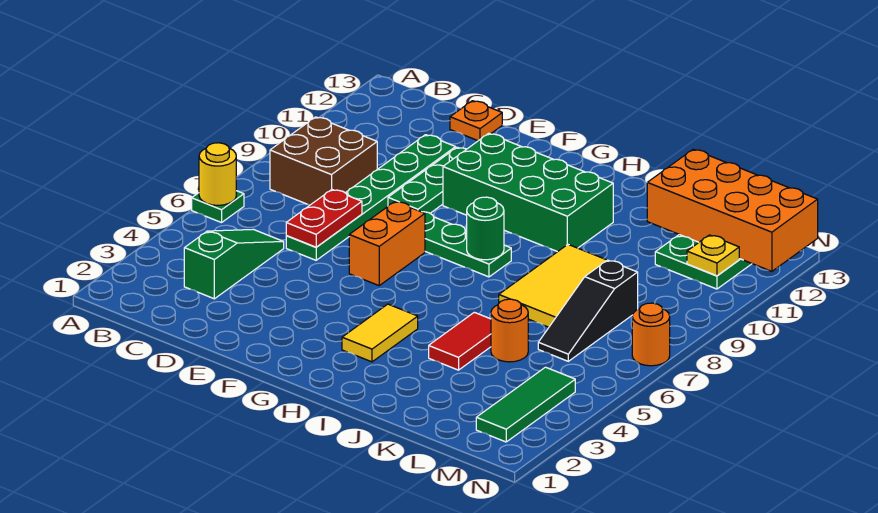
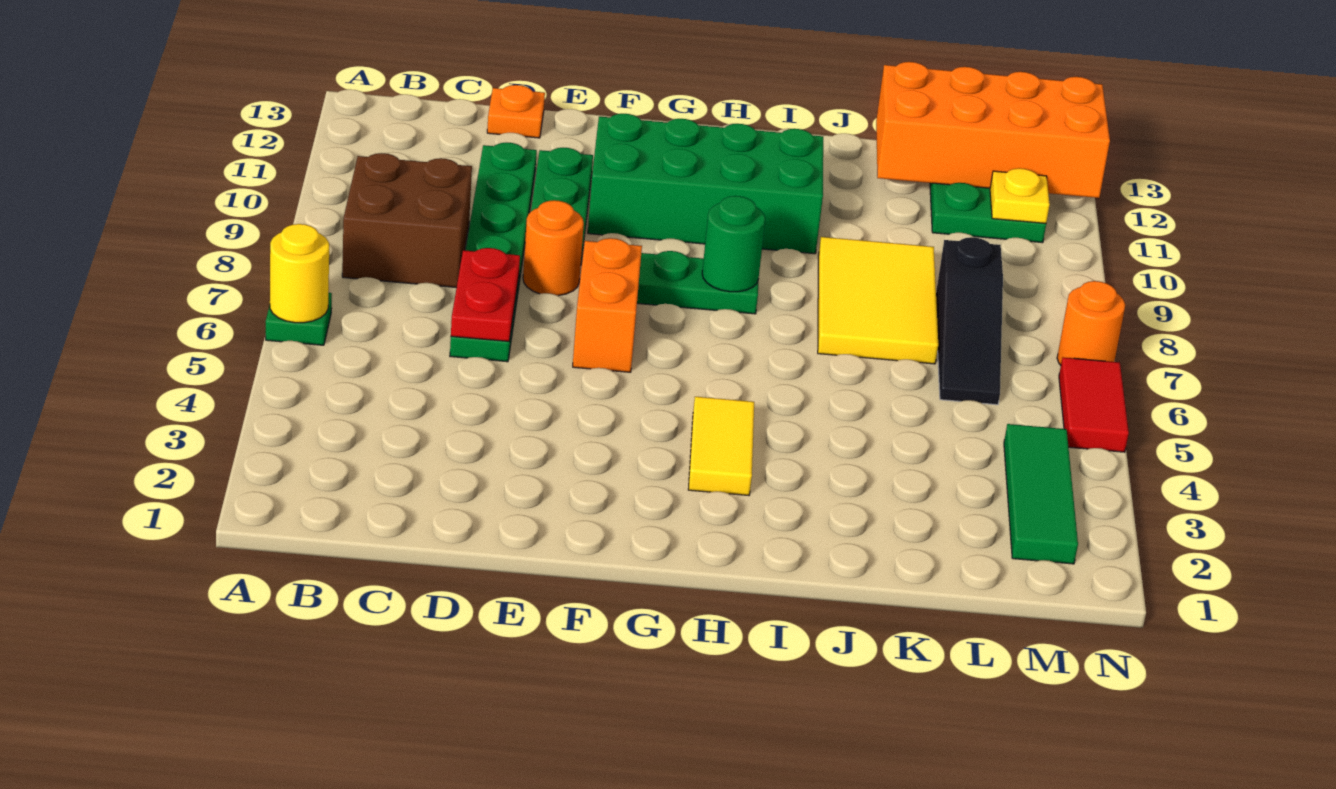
green 1x3 slope [184,229,284,299] -> none
red 1x2 tile [429,312,491,370] -> red 1x2 tile moved to [1059,357,1129,452]
orange 1x1 round brick [491,299,528,362] -> orange 1x1 round brick moved to [523,200,584,296]

